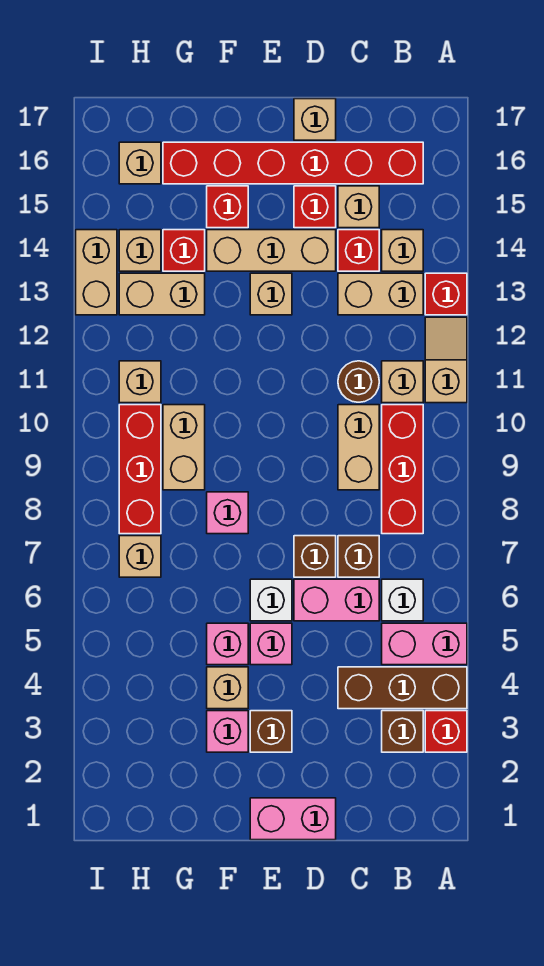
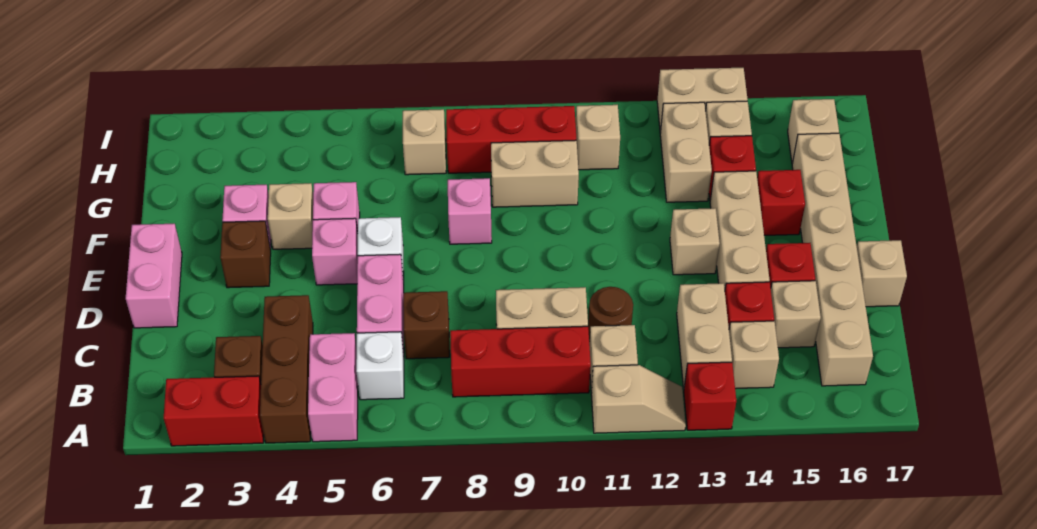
red 1x1 brick [425,711,467,752] -> red 1x2 brick [164,376,264,446]
red 1x6 brick [163,142,423,184] -> tan 1x6 brick [792,133,873,386]
brown 1x1 brick [294,536,336,577] -> none

